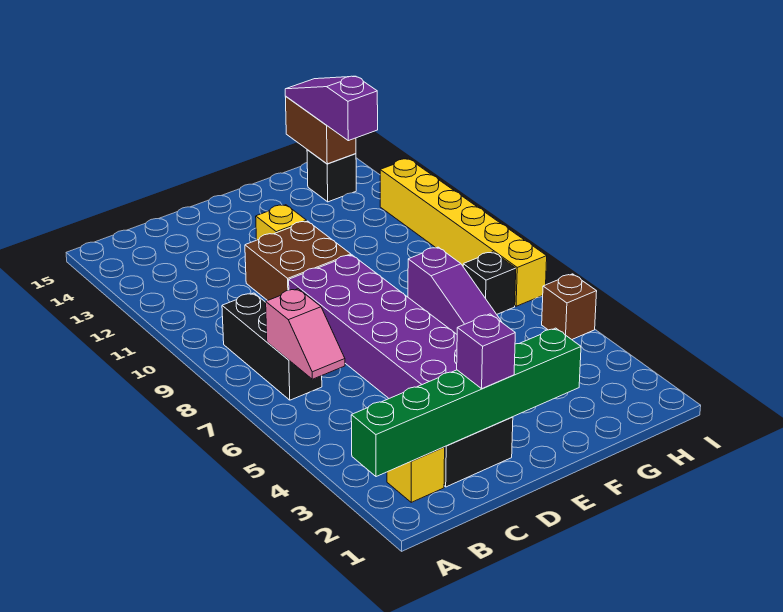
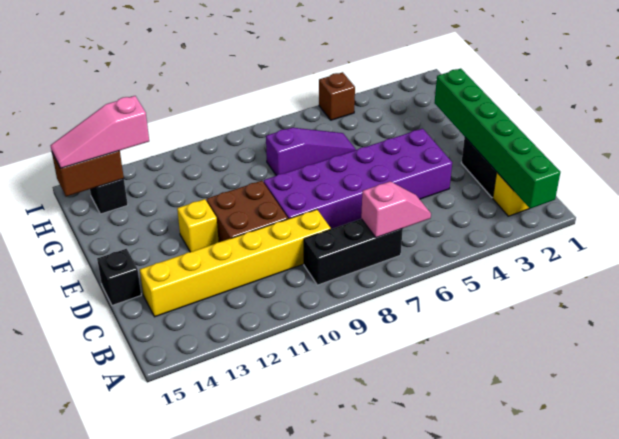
purple 1x1 brick [457,314,515,389] -> none
black 1x1 brick [463,252,516,314] -> black 1x1 brick moved to [97,249,141,305]
purple 1x3 slope [285,76,378,141] -> pink 1x3 slope [50,96,149,168]
yellow 1x6 brick [380,159,547,306] -> yellow 1x6 brick moved to [140,209,331,317]

